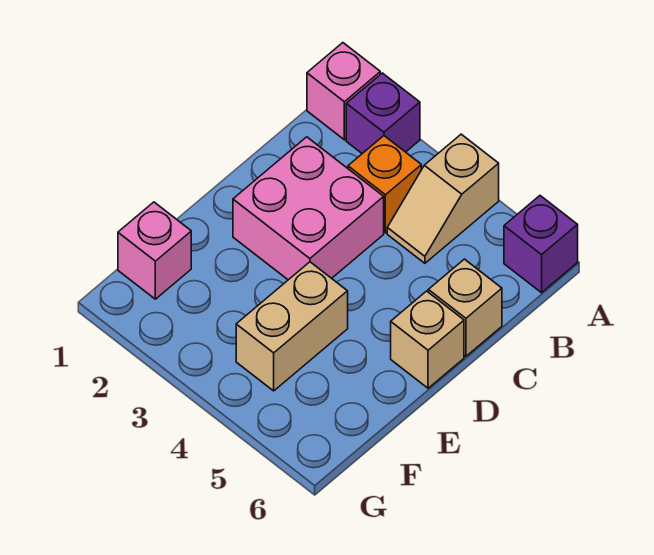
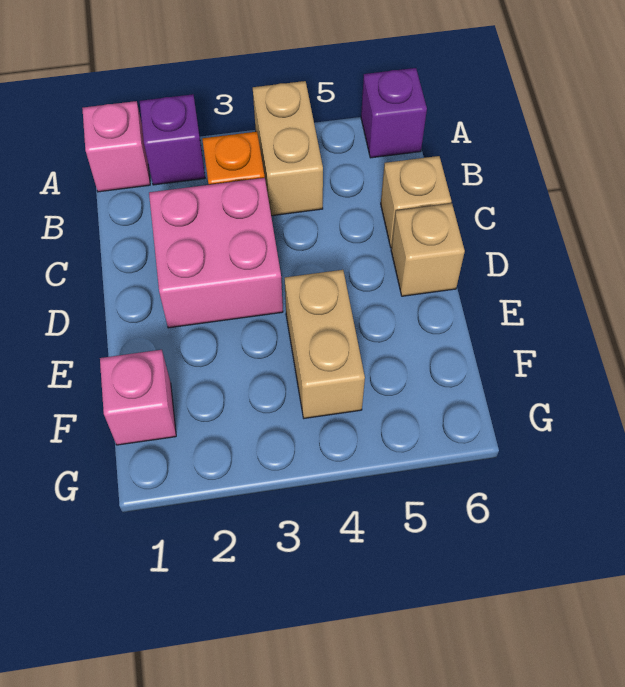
tan 1x2 slope [387,134,499,263] -> tan 1x2 brick [253,81,323,216]

